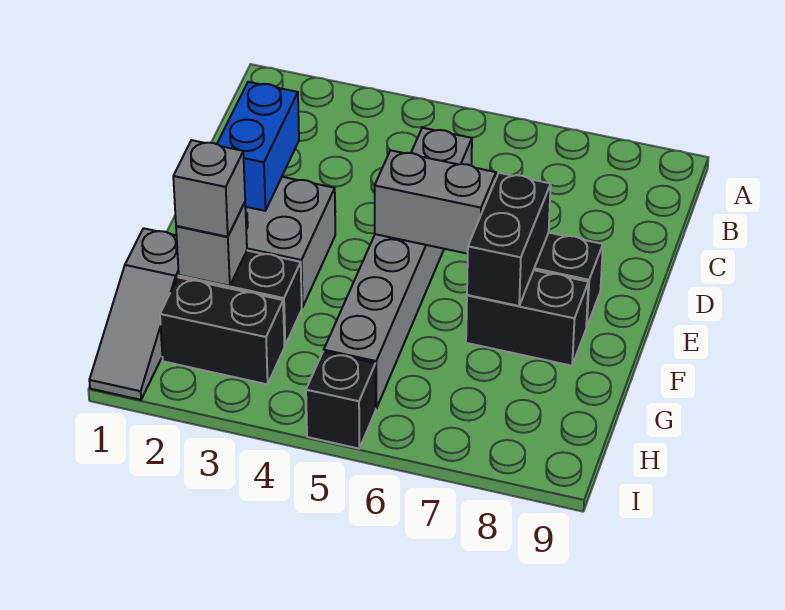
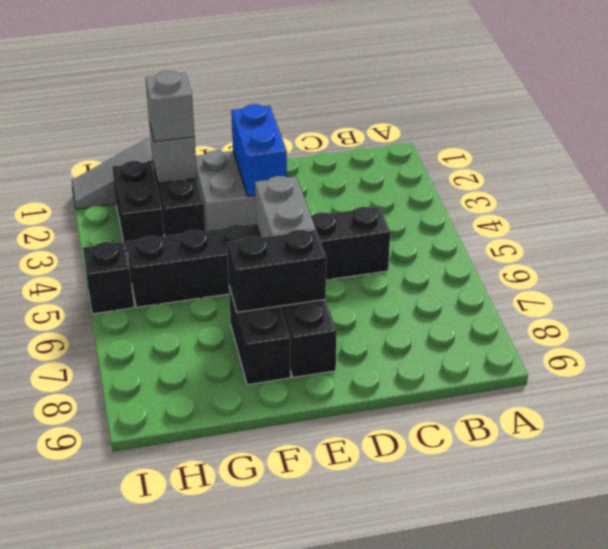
grey 1x6 brick [324,128,472,408] -> black 1x6 brick [127,207,390,307]
blue 1x2 brick [217,82,299,211] -> blue 1x2 brick turned to [231,104,287,197]

